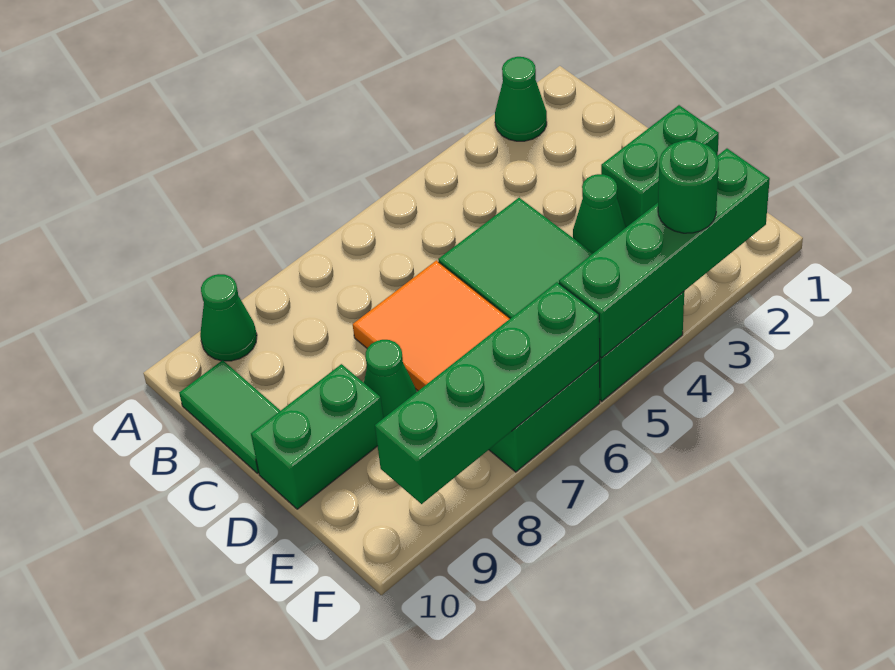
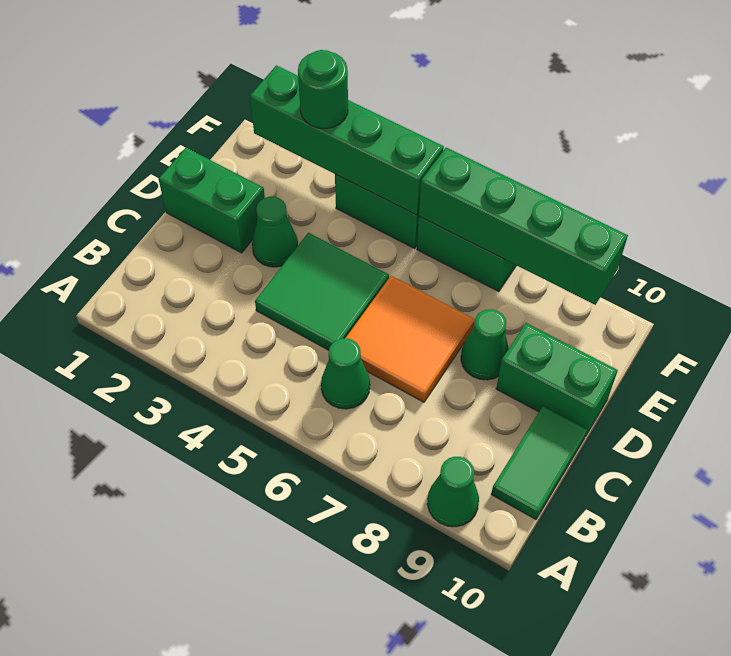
green 1x1 cone [495,57,547,141] -> green 1x1 cone moved to [321,338,370,409]

